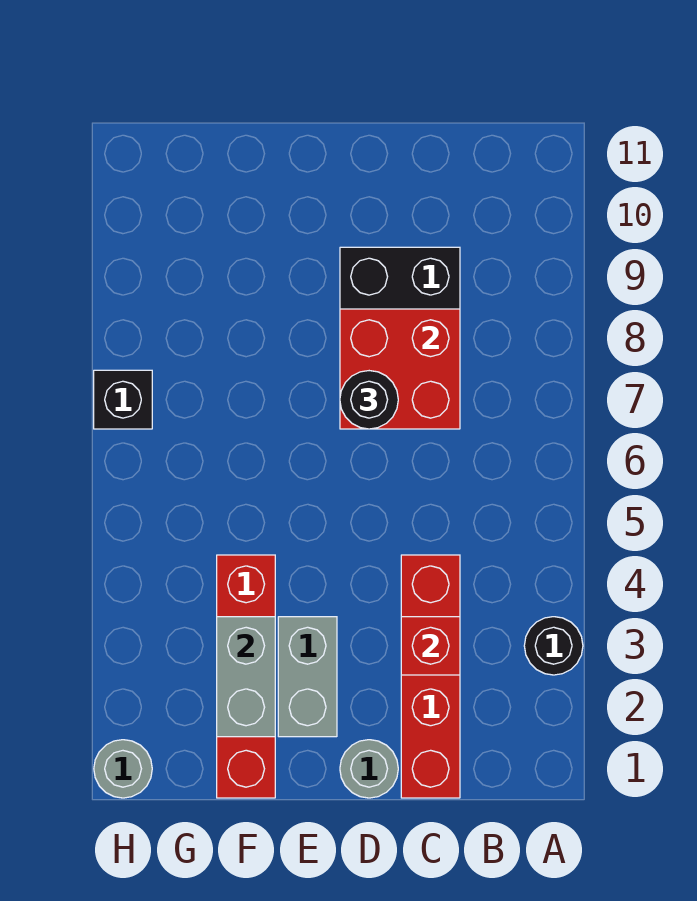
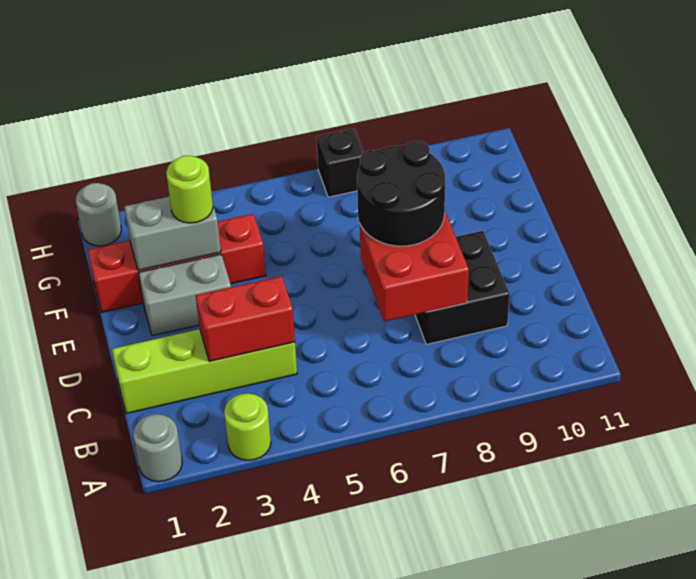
black 1x1 round brick [524,617,583,675] -> lime 1x1 round brick [224,393,271,460]
red 1x4 brick [401,555,460,798] -> lime 1x4 brick [112,329,297,414]
red 1x1 brick [401,617,460,675] -> red 1x2 brick [196,276,295,362]
grey 1x1 round brick [340,740,398,798] -> grey 1x1 round brick moved to [133,414,182,482]
black 1x1 round brick [340,371,398,429] -> black 2x2 round brick [357,141,445,246]
none -> lime 1x1 round brick [166,156,213,223]

